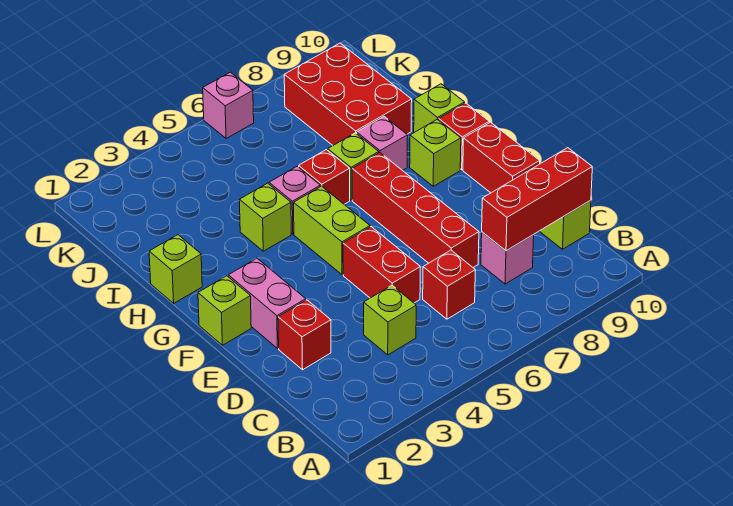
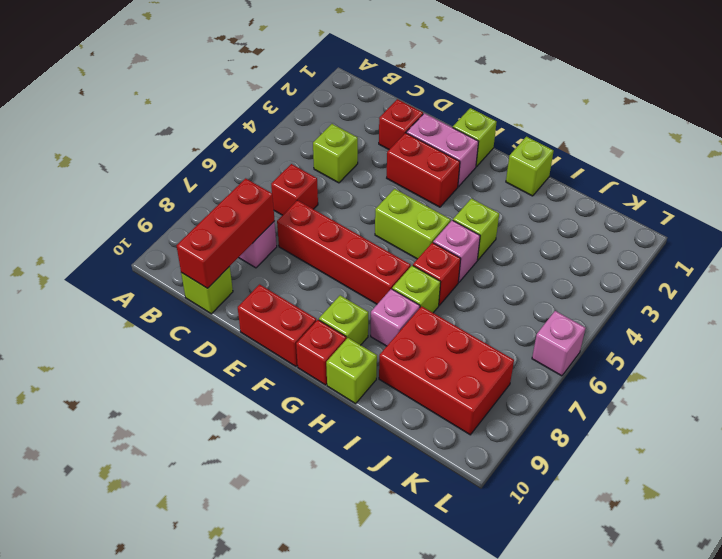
red 1x2 brick [343,227,420,303] -> red 1x2 brick moved to [387,133,460,207]

